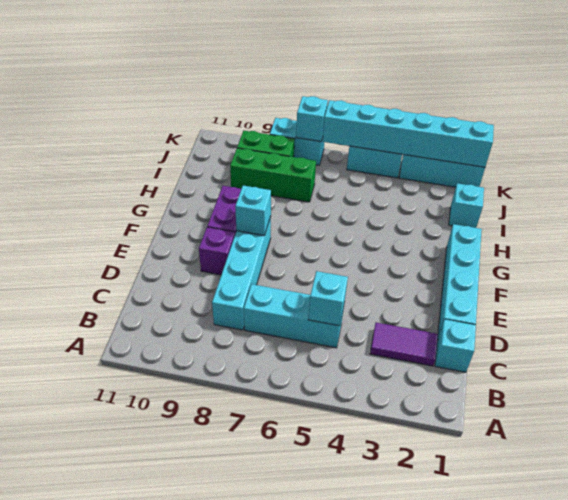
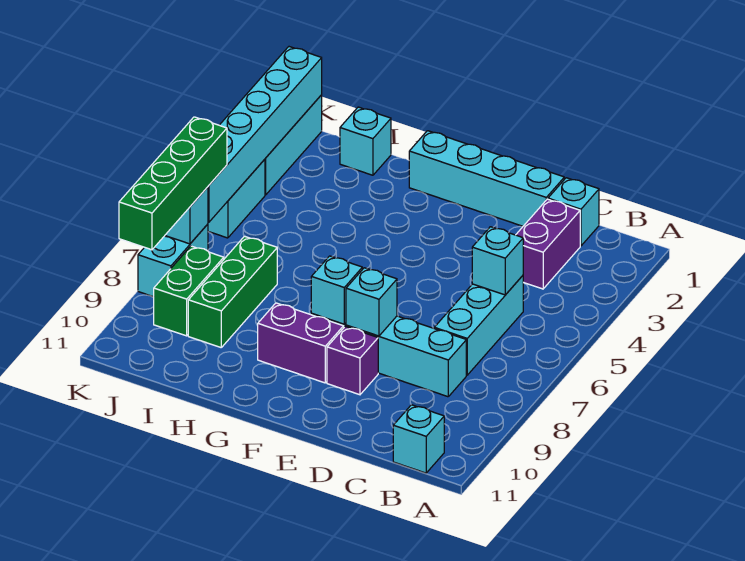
none -> cyan 1x1 brick [393,405,444,473]
purple 1x2 tile [370,322,438,366] -> purple 1x2 brick [516,199,580,289]
none -> cyan 1x1 brick [346,268,397,336]
none -> green 1x4 brick [119,117,227,250]

